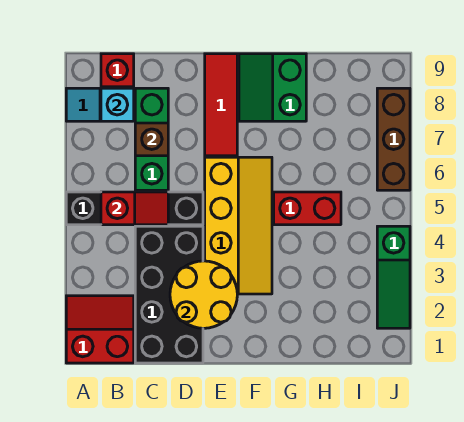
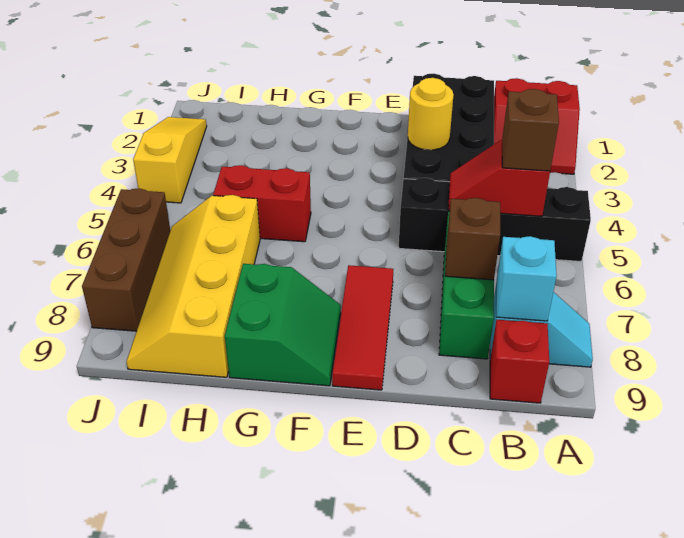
none -> brown 1x1 brick [502,89,559,171]
yellow 2x2 round brick [170,261,237,328] -> yellow 1x1 round brick [408,78,453,150]
yellow 2x4 slope [205,157,272,294] -> yellow 2x4 slope moved to [126,195,260,377]
green 1x3 slope [377,226,410,328] -> yellow 1x3 slope [133,117,207,203]

